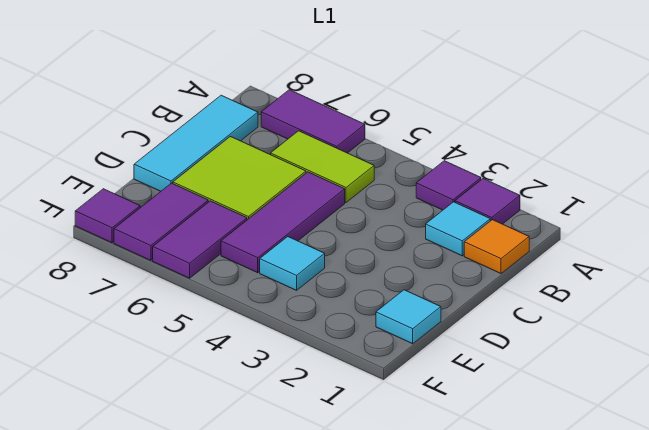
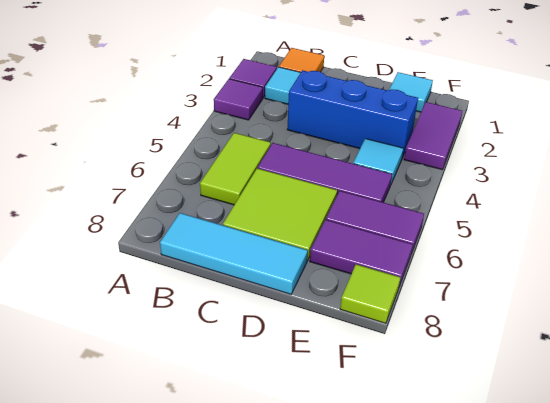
purple 1x2 tile [261,90,365,153] -> purple 1x2 tile moved to [404,102,462,170]
none -> blue 1x3 brick [287,70,418,158]
purple 1x1 tile [75,189,140,243] -> lime 1x1 tile [340,264,400,323]

